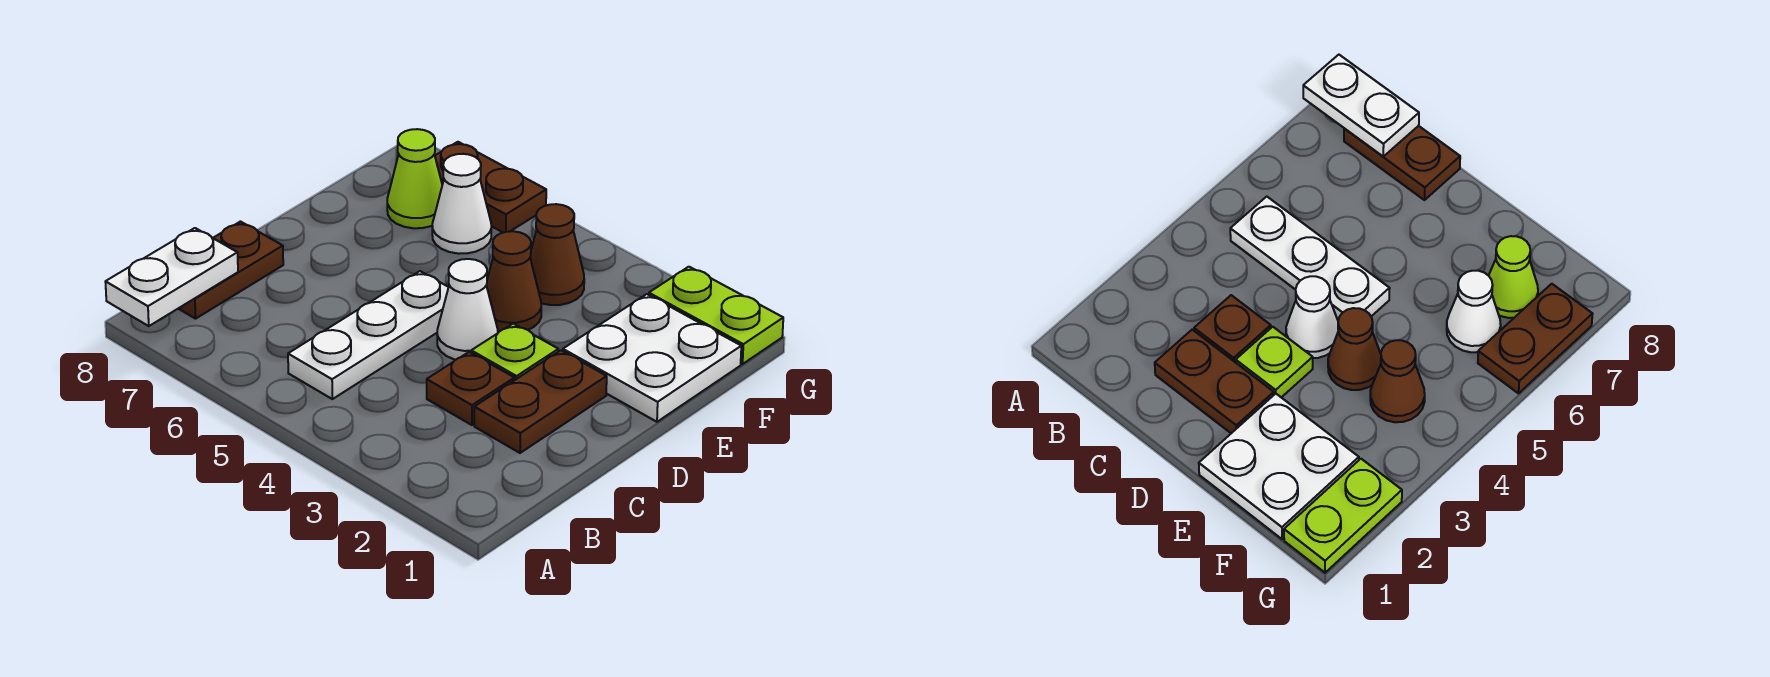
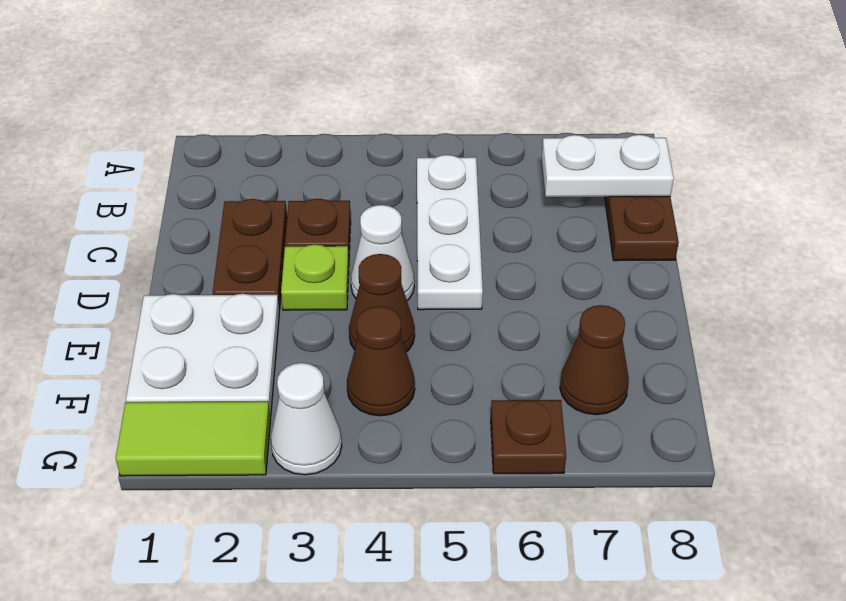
white 1x2 plate [105,228,238,326] -> white 1x2 plate turned to [542,135,674,197]
white 1x1 cone [432,154,491,254] -> white 1x1 cone moved to [271,363,342,475]
lime 1x1 cone [387,129,442,228] -> brown 1x1 cone [560,305,629,415]
lime 1x2 plate [649,267,783,364] -> lime 1x2 tile [116,401,271,476]
brown 1x2 plate [435,142,546,233] -> brown 1x1 plate [491,400,566,474]

